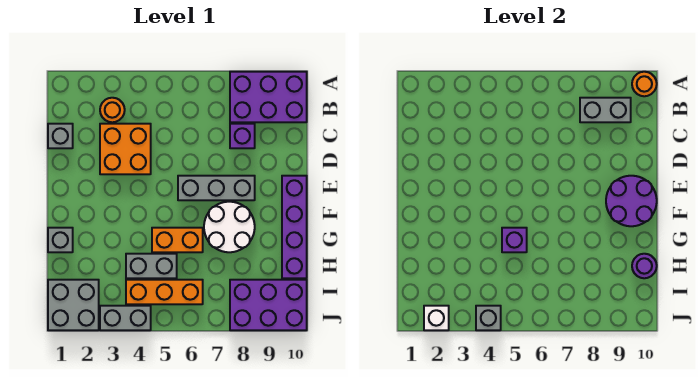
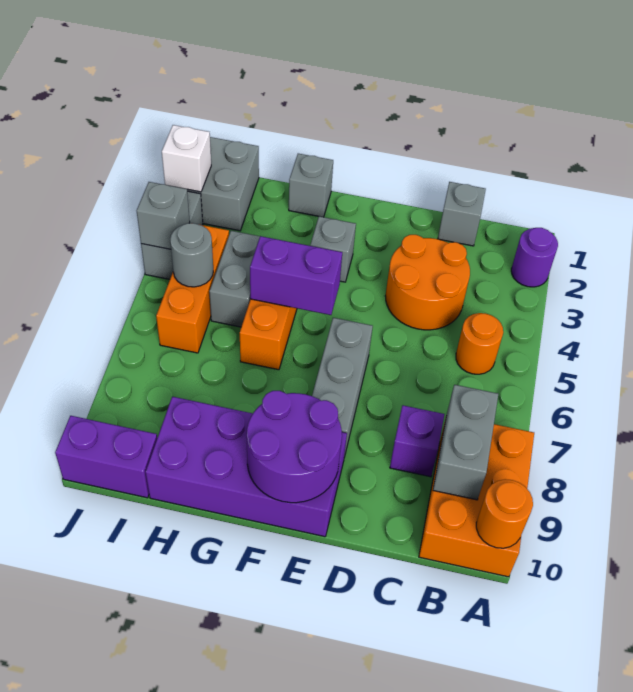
purple 2x3 brick [230,72,307,122] -> orange 2x3 brick [419,420,534,577]
orange 1x1 round brick [100,98,125,122] -> orange 1x1 round brick moved to [456,313,503,374]
orange 2x2 brick [100,124,151,174] -> orange 2x2 round brick [385,235,470,330]
purple 1x4 brick [282,176,307,278] -> purple 2x4 brick [145,396,347,537]
none -> grey 1x1 brick [310,216,356,282]
white 2x2 round brick [204,202,255,252] -> none
purple 1x1 brick [502,228,527,252] -> purple 1x2 brick [250,236,342,315]
purple 1x1 round brick [632,254,657,278] -> purple 1x1 round brick moved to [511,228,558,287]
none -> grey 1x1 round brick [170,223,213,287]
purple 2x3 brick [230,280,307,330] -> purple 1x2 brick [55,416,157,498]

